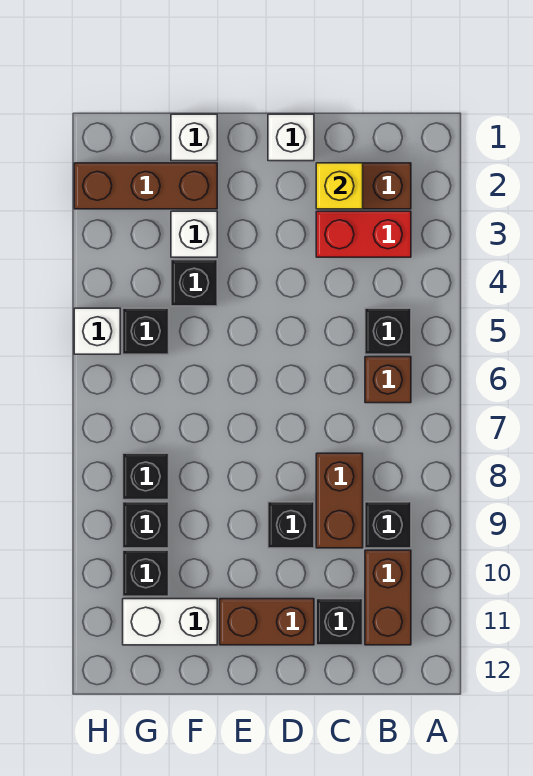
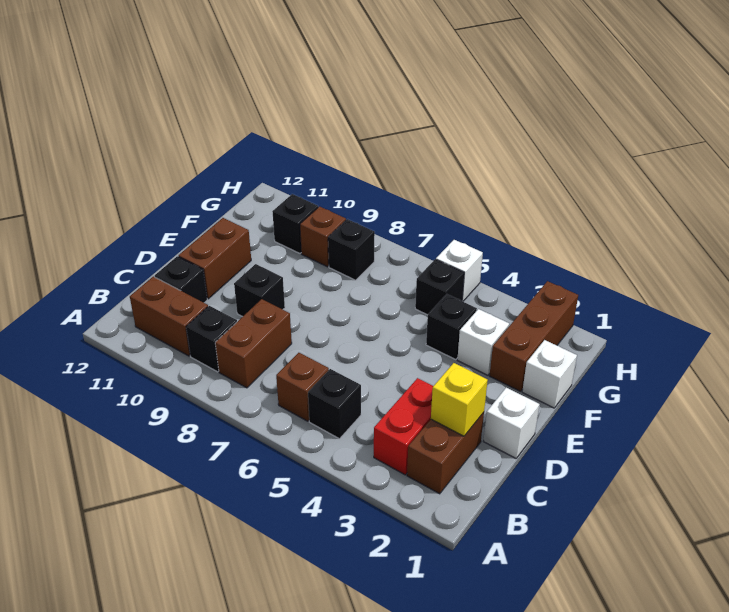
brown 1x2 brick [316,453,363,548] -> brown 1x2 brick turned to [215,299,292,388]
white 1x2 brick [123,599,217,645] -> none
black 1x1 brick [123,502,169,548] -> brown 1x1 brick [300,207,346,267]

